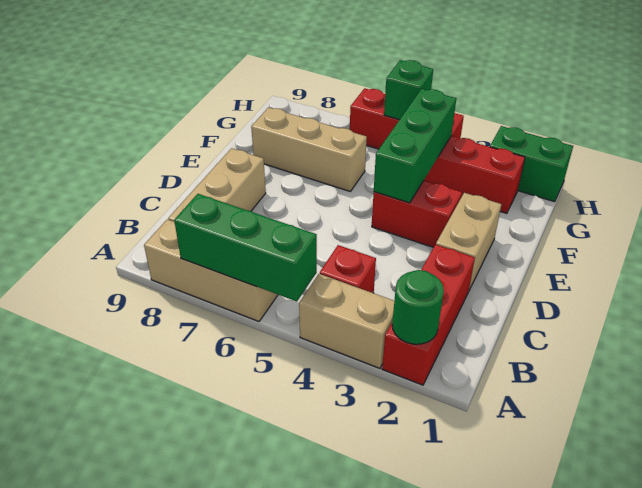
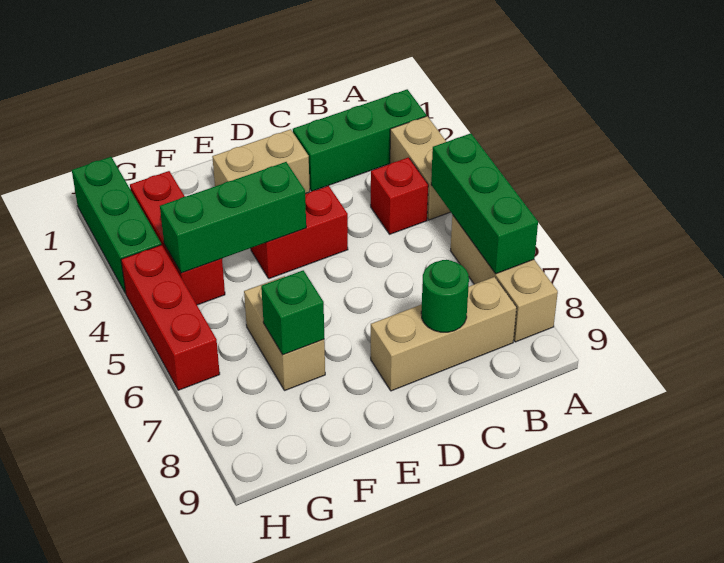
red 1x3 brick [382,245,475,385] -> green 1x3 brick [293,89,426,191]
green 1x1 round brick [392,270,444,344] -> green 1x1 round brick moved to [421,260,469,332]
red 1x2 brick [372,180,462,247] -> red 1x2 brick turned to [251,186,348,279]
tan 1x3 brick [251,107,367,192] -> tan 1x2 brick [244,276,325,391]
green 1x2 brick [490,126,573,202] -> green 1x3 brick [72,157,161,294]
green 1x1 brick [384,60,433,120] -> green 1x1 brick moved to [261,270,324,355]

